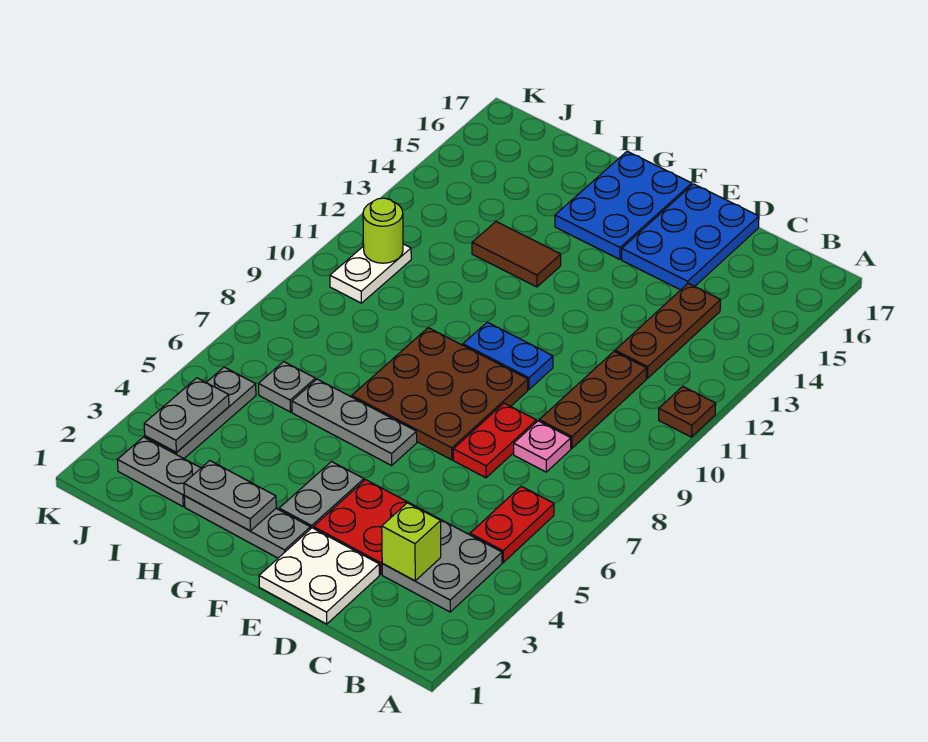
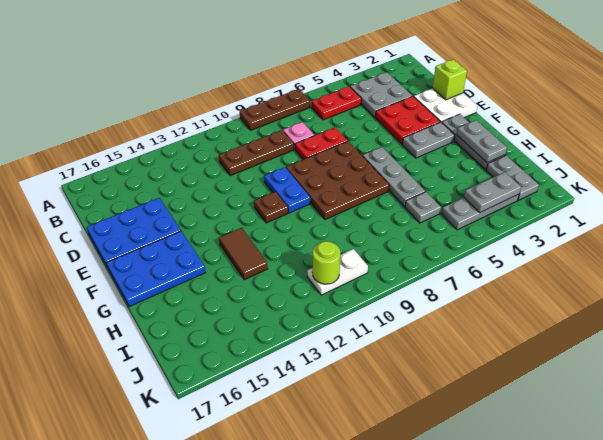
brown 1x1 plate [659,386,716,437] -> brown 1x1 plate moved to [254,192,288,223]
lime 1x1 brick [382,503,441,581] -> lime 1x1 brick moved to [433,59,467,100]
brown 1x3 plate [615,283,720,378] -> brown 1x3 plate moved to [240,89,310,130]

